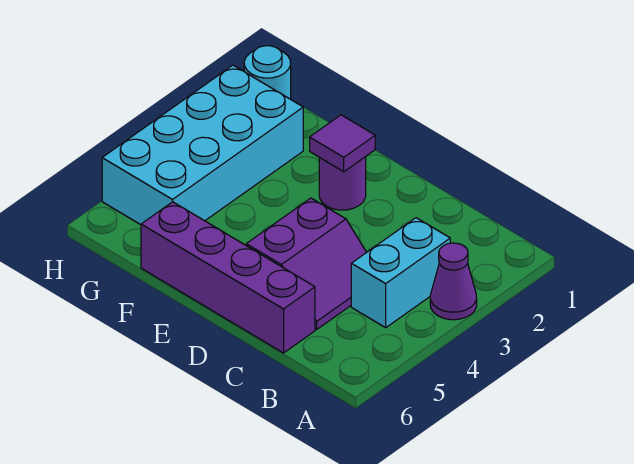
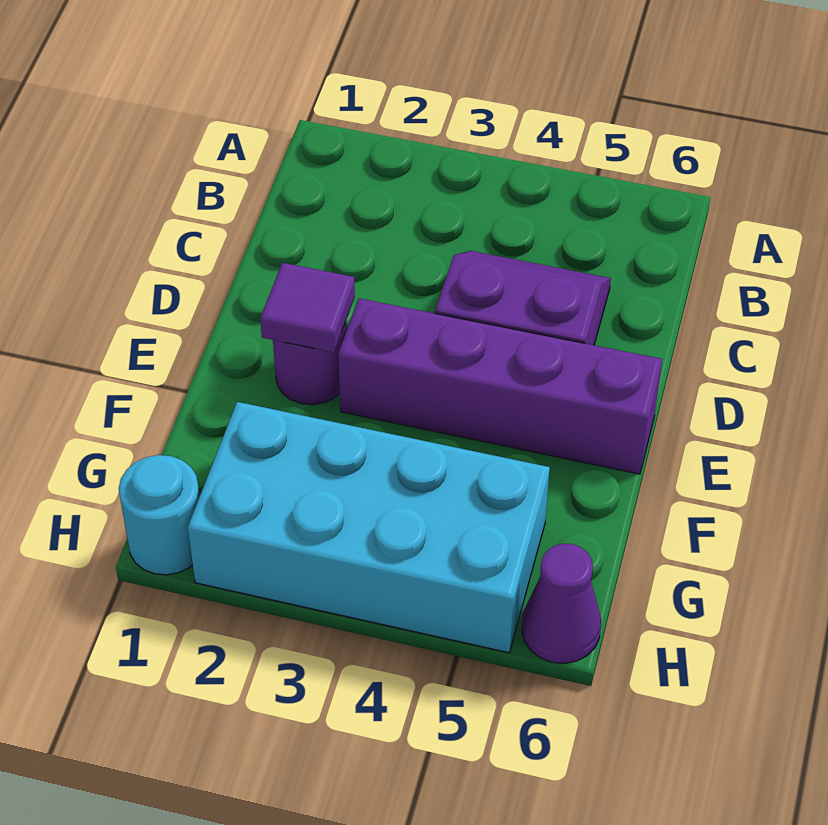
purple 1x1 cone [430,243,477,320] -> purple 1x1 cone moved to [522,544,601,663]
cyan 1x2 brick [351,218,450,328] -> none
purple 1x4 brick [141,202,315,353] -> purple 1x4 brick turned to [338,298,662,474]

